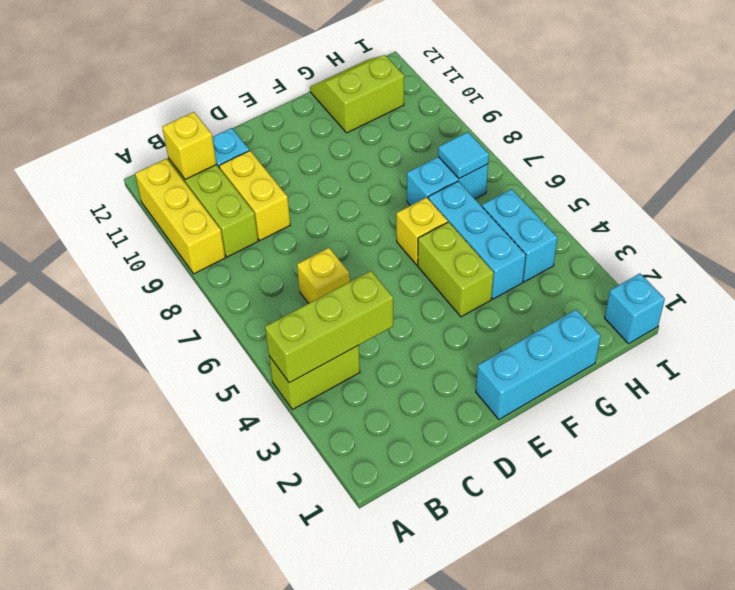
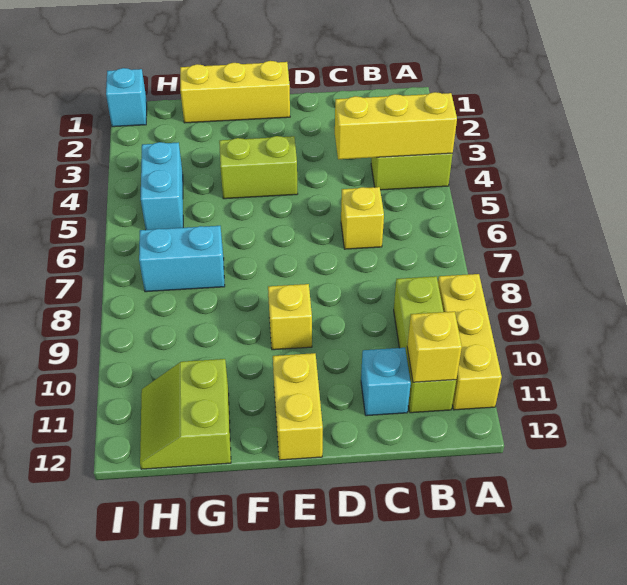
lime 1x3 brick [265,271,393,383] -> yellow 1x3 brick [335,92,457,159]
yellow 1x2 brick [219,151,290,240] -> yellow 1x2 brick moved to [273,353,323,460]
cyan 1x3 brick [476,310,601,419] -> yellow 1x3 brick [180,61,290,123]
lime 1x2 brick [418,222,494,317] -> lime 1x2 brick turned to [219,136,298,199]
yellow 1x1 brick [396,197,448,265] -> yellow 1x1 brick moved to [268,284,312,350]
cyan 1x3 brick [428,181,526,299] -> none
lime 2x2 slope [310,55,404,133] -> lime 2x2 slope turned to [140,359,231,469]
cyan 1x1 tile [438,132,489,179] -> none

